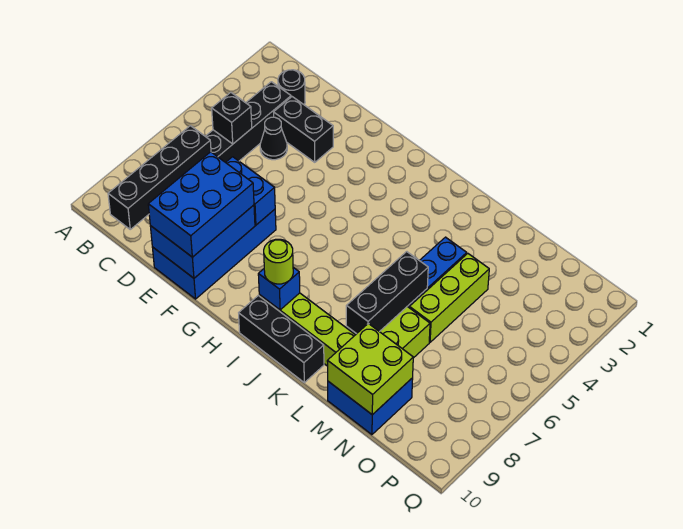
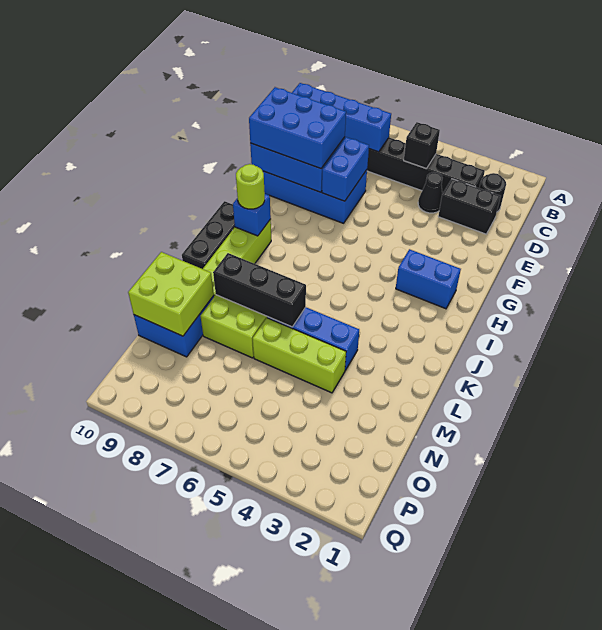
black 1x4 brick [108,126,211,229] -> blue 1x4 brick [292,83,391,152]
black 1x2 brick [274,97,333,162] -> black 1x2 brick turned to [438,179,500,234]
none -> blue 1x2 brick [396,249,461,309]

